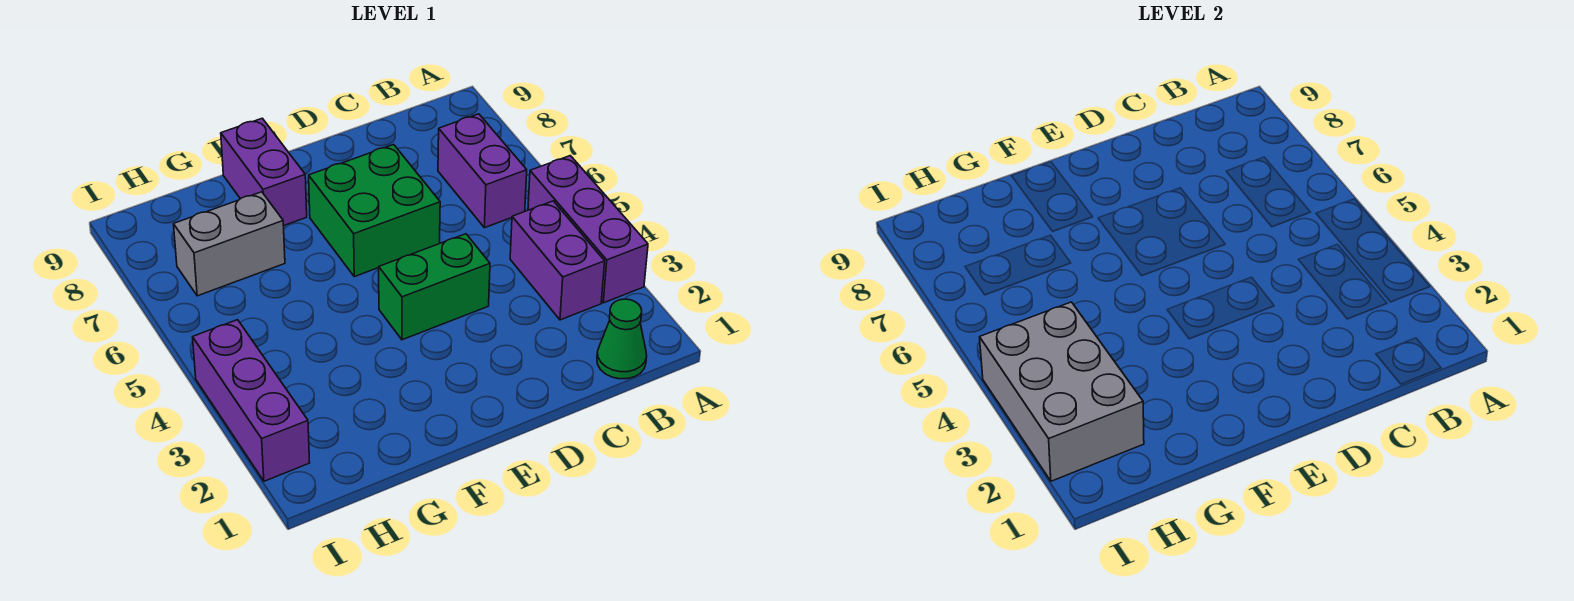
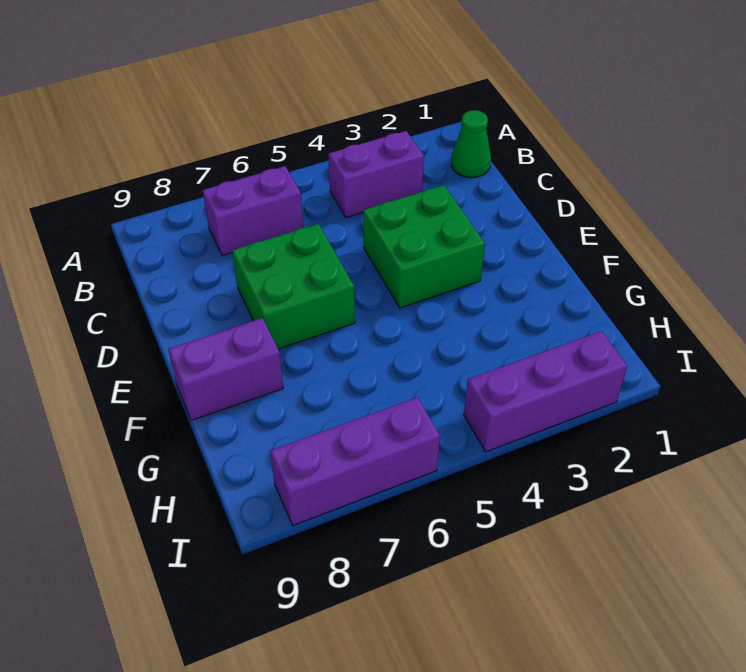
purple 1x3 brick [528,156,648,303] -> purple 1x3 brick moved to [270,397,440,525]
green 1x2 brick [379,234,490,340] -> green 2x2 brick [363,185,485,308]
grey 1x2 brick [174,192,285,296] -> none
grey 2x3 brick [980,302,1144,481] -> none

